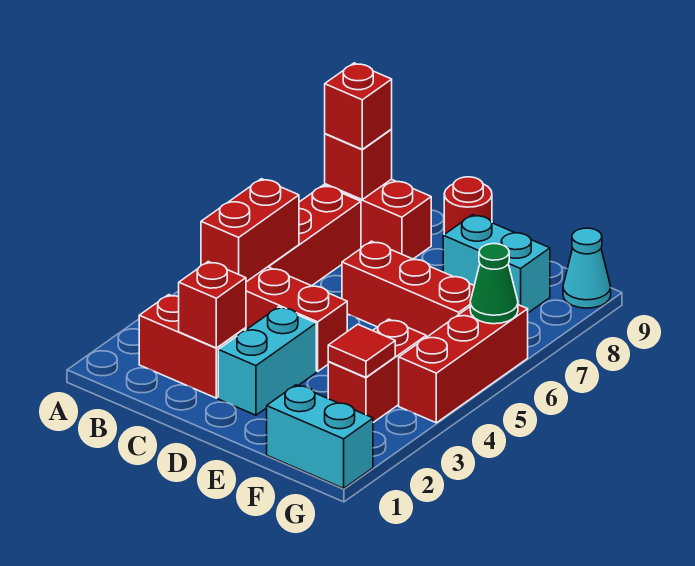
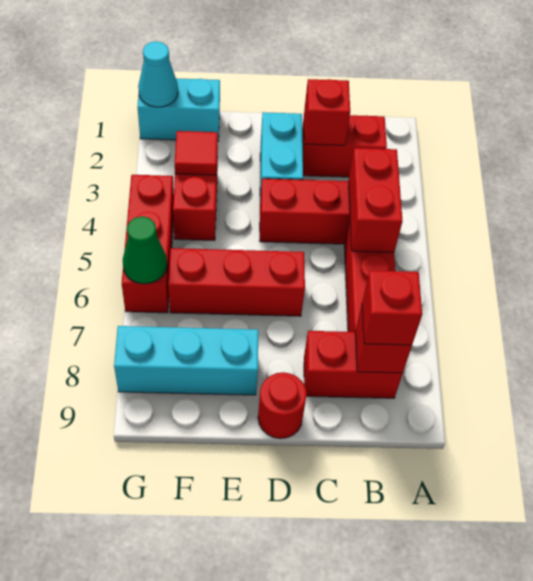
cyan 1x2 brick [443,215,550,313] -> cyan 1x3 brick [114,326,258,395]
cyan 1x1 cone [563,228,611,308] -> cyan 1x1 cone moved to [138,41,178,107]

